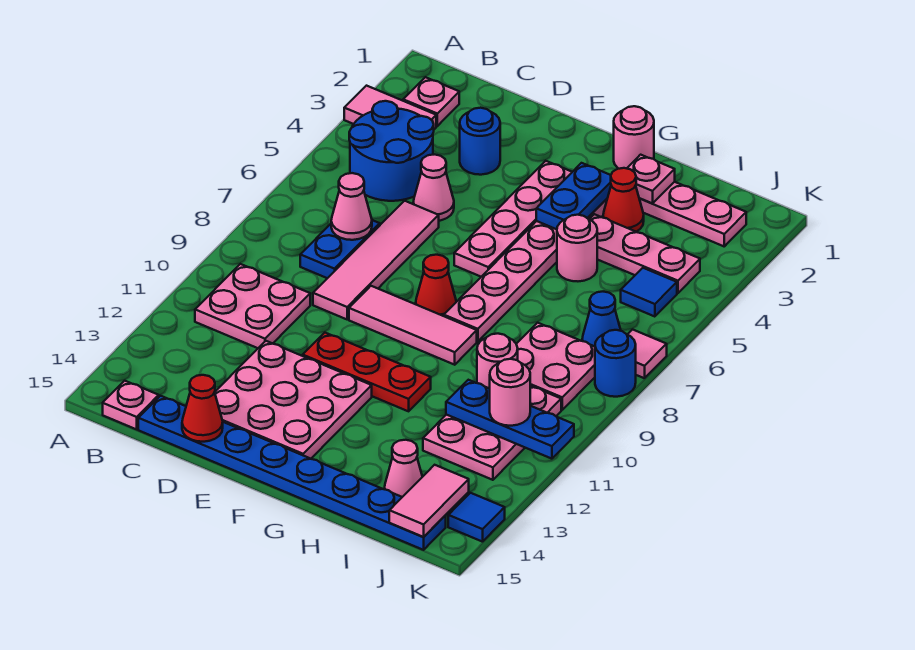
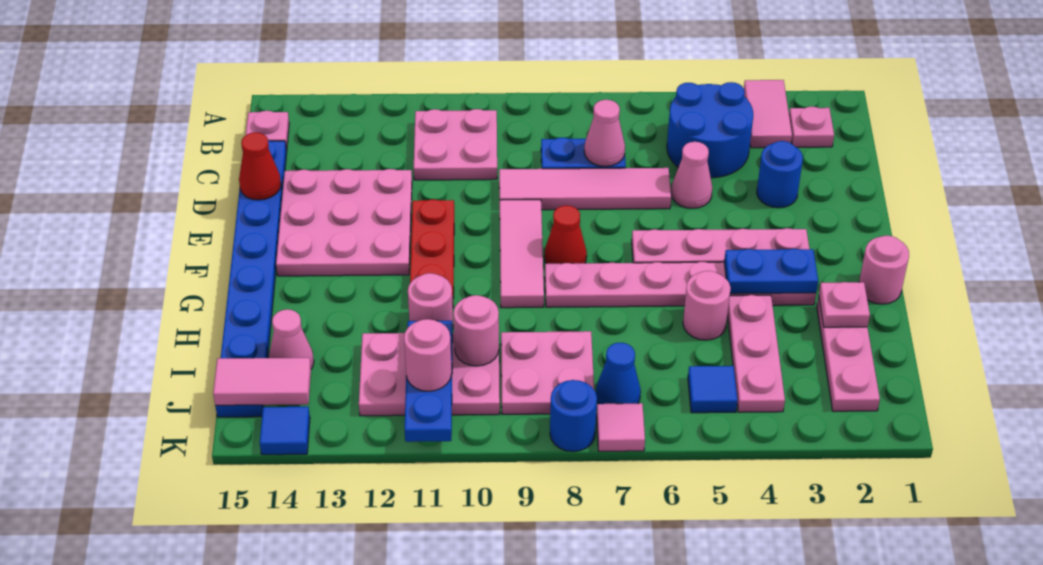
red 1x1 cone [603,168,644,232] -> none
none -> pink 1x1 round brick [408,273,453,329]

